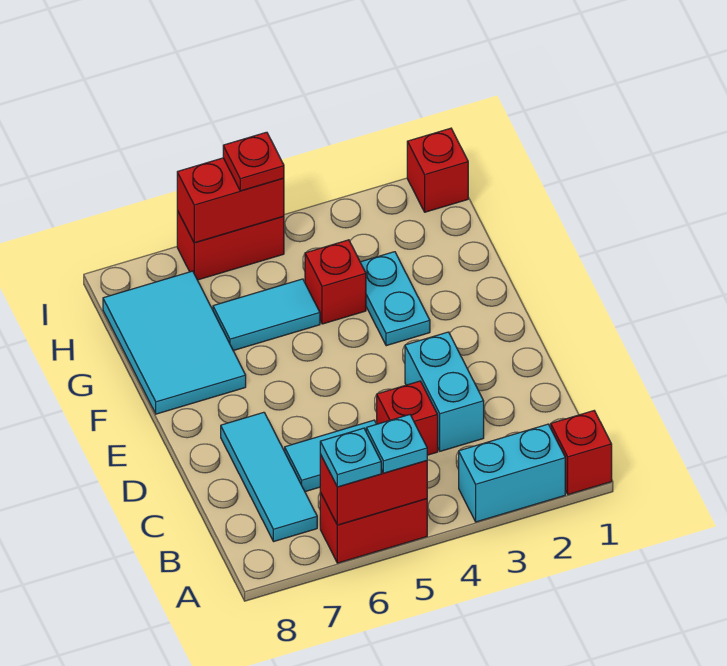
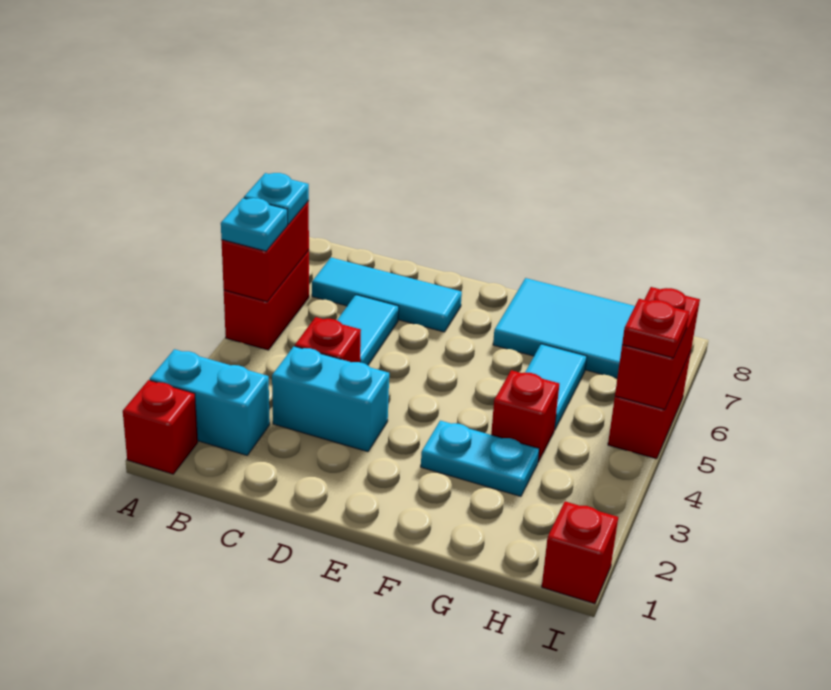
cyan 1x2 brick [459,424,565,522] -> cyan 1x2 brick turned to [150,349,270,455]

